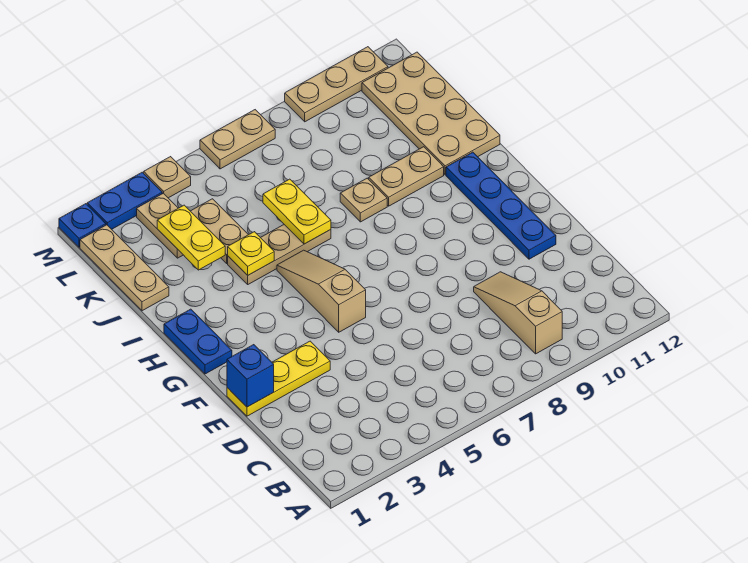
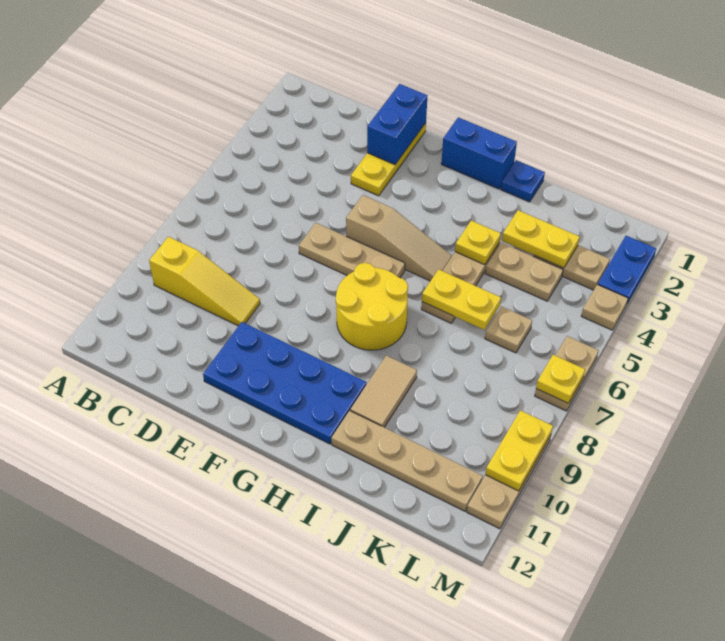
tan 1x3 slope [474,272,562,354] -> yellow 1x3 slope [149,237,260,326]
blue 1x1 brick [227,345,274,407] -> blue 1x2 brick [367,84,427,165]
blue 1x4 plate [446,152,556,259] -> blue 2x4 plate [203,322,366,444]
blue 1x2 plate [164,309,232,374] -> blue 1x2 brick [441,117,517,189]
none -> yellow 2x2 round brick [336,263,408,350]
tan 1x1 plate [340,178,387,222] -> tan 1x1 plate moved to [485,307,532,353]
tan 1x2 plate [369,147,444,206] -> tan 1x2 tile [350,355,417,427]
tan 2x4 plate [362,52,500,175] -> tan 1x4 plate [331,411,483,511]
tan 1x3 plate [80,225,169,311] -> tan 1x3 plate moved to [299,223,405,278]
blue 1x1 plate [59,204,106,247] -> blue 1x1 plate moved to [501,160,545,202]
none -> yellow 1x1 plate [536,355,585,403]
none -> yellow 1x2 plate [485,410,553,491]

